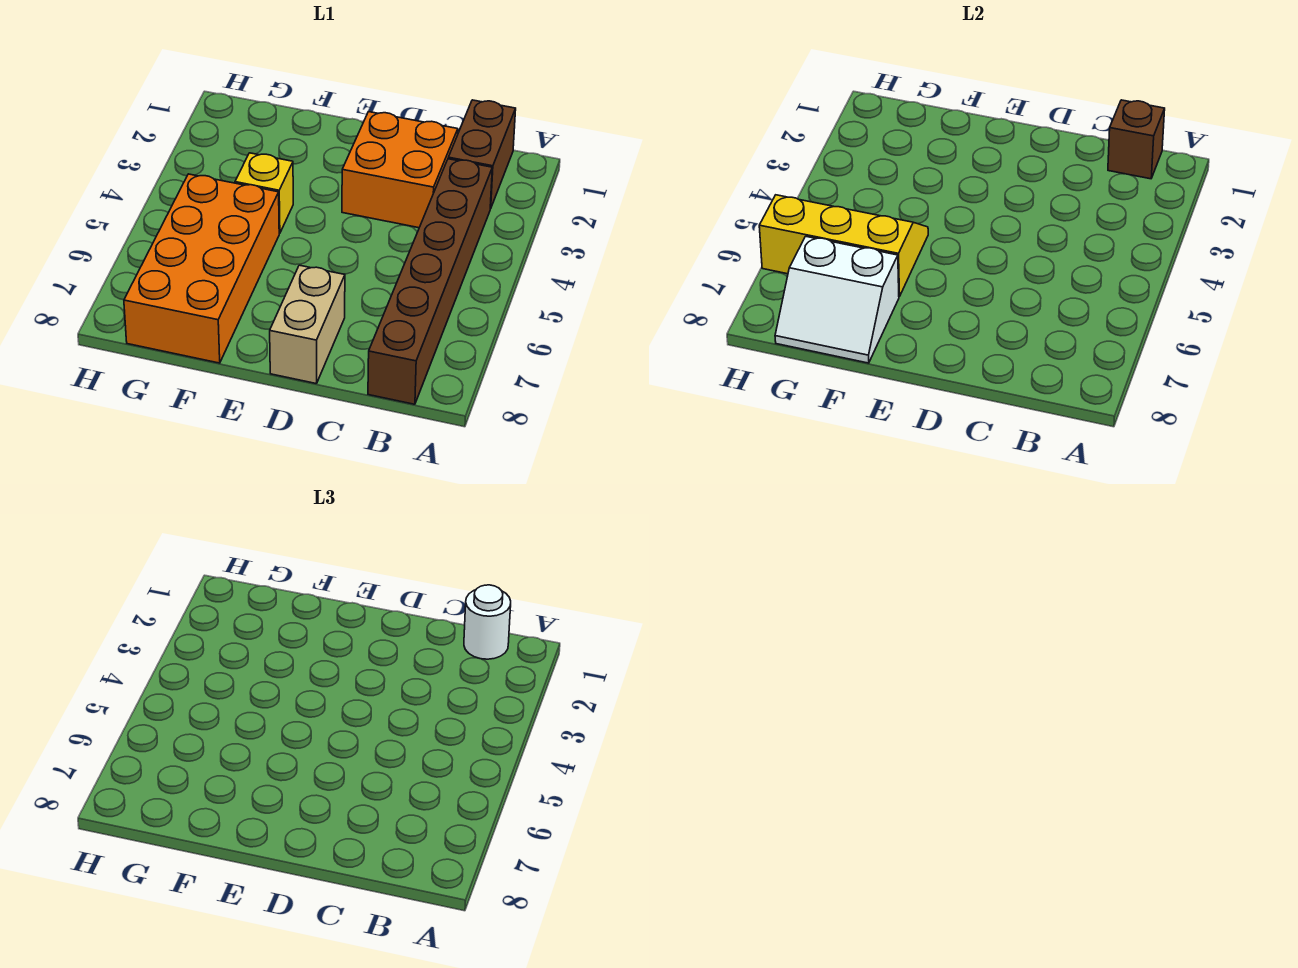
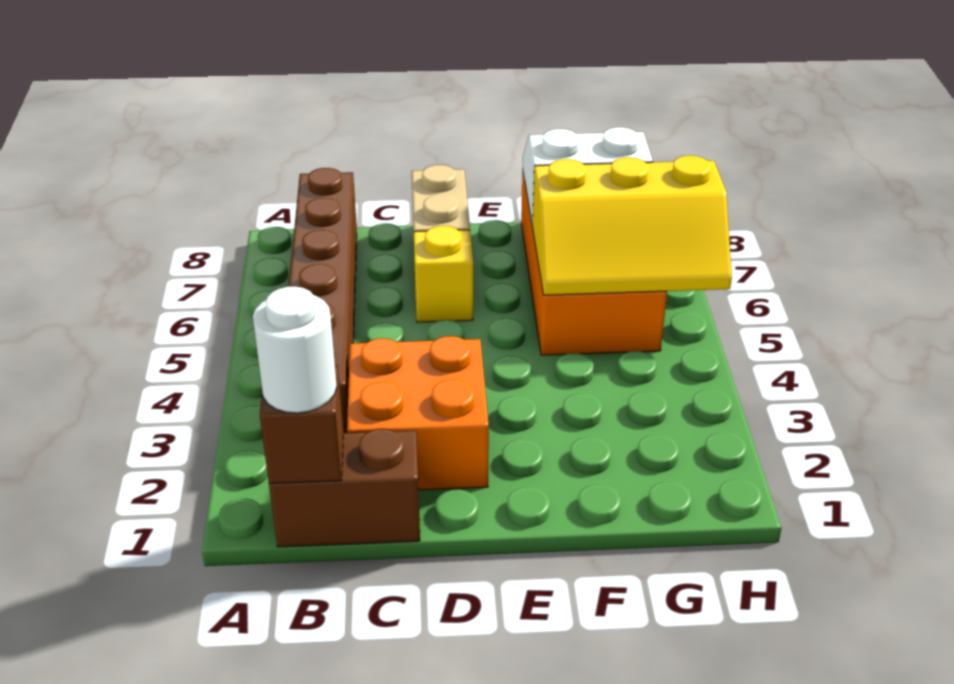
brown 1x2 brick [448,100,516,209] -> brown 1x2 brick turned to [269,429,420,547]
yellow 1x1 brick [235,153,293,233] -> yellow 1x1 brick moved to [414,226,473,322]

